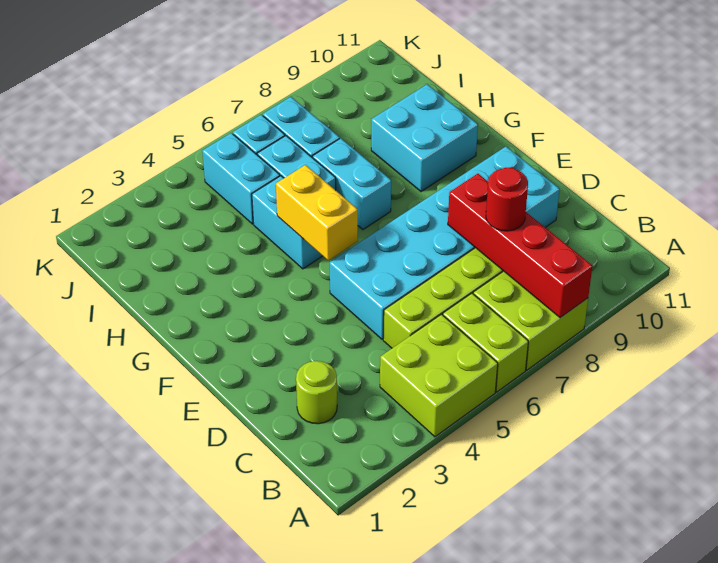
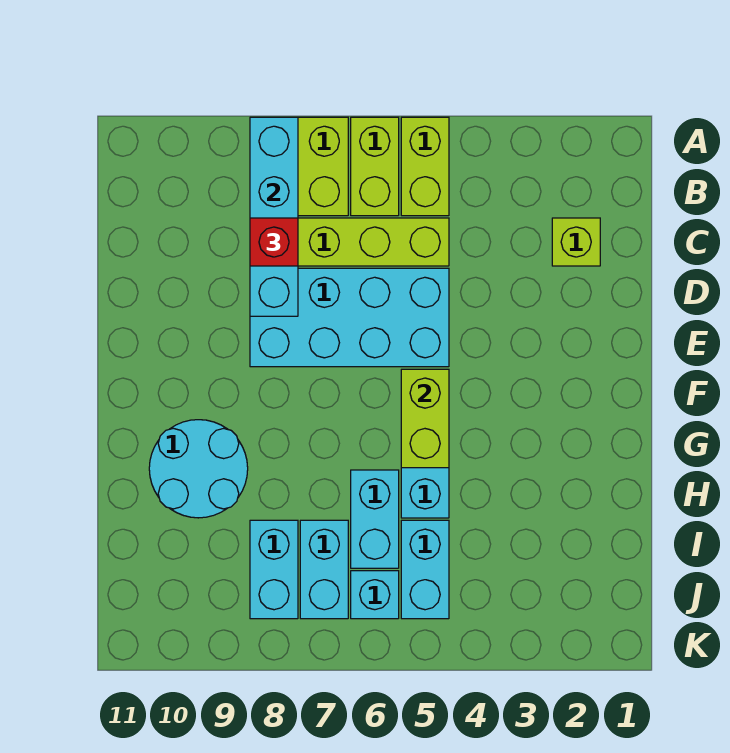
lime 2x2 brick [380,314,498,437] -> lime 1x2 brick [401,117,449,216]
red 1x4 brick [448,174,592,318] -> cyan 1x4 brick [250,117,298,316]
lime 1x1 round brick [296,361,337,424] -> lime 1x1 brick [552,218,600,266]
red 1x1 round brick [486,168,528,231] -> red 1x1 brick [250,218,298,266]
cyan 2x6 brick [330,147,560,339] -> cyan 2x4 brick [250,268,449,367]
yellow 1x2 brick [276,165,358,260] -> lime 1x2 brick [401,369,449,468]
cyan 1x2 brick [313,138,391,230] -> cyan 1x2 brick moved to [250,520,298,619]
cyan 2x2 brick [371,84,478,192] -> cyan 2x2 round brick [149,420,248,518]

